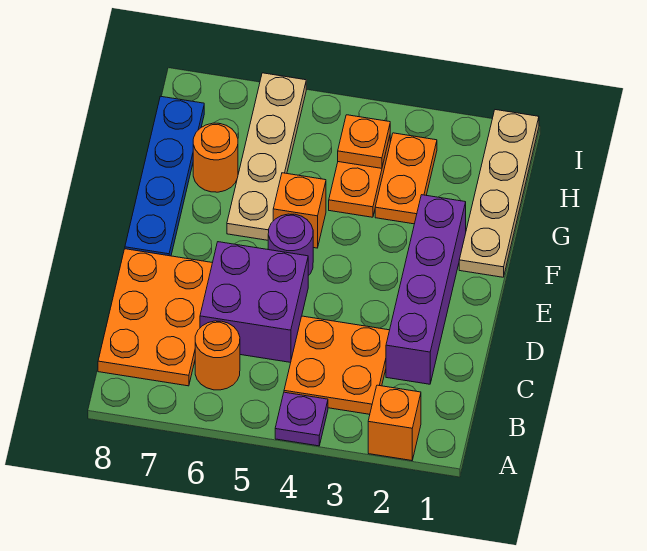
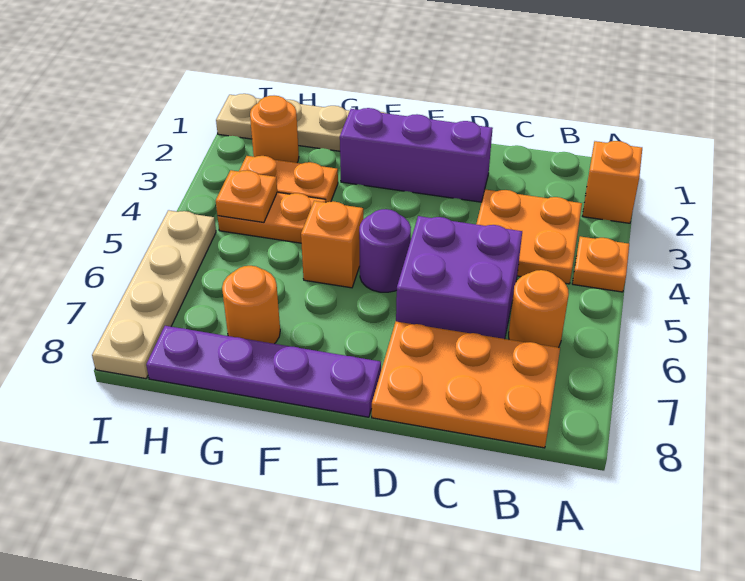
purple 1x1 plate [275,392,328,446] -> orange 1x1 plate [572,236,629,292]
purple 1x4 brick [386,195,466,384] -> purple 1x3 brick [340,108,493,202]
blue 1x4 plate [125,96,204,256] -> purple 1x4 plate [146,326,381,417]
tan 1x4 plate [227,73,306,240] -> tan 1x4 plate turned to [92,210,216,379]
none -> orange 1x1 round brick [250,96,299,163]

